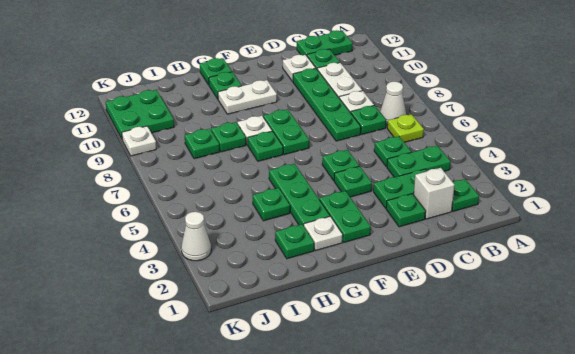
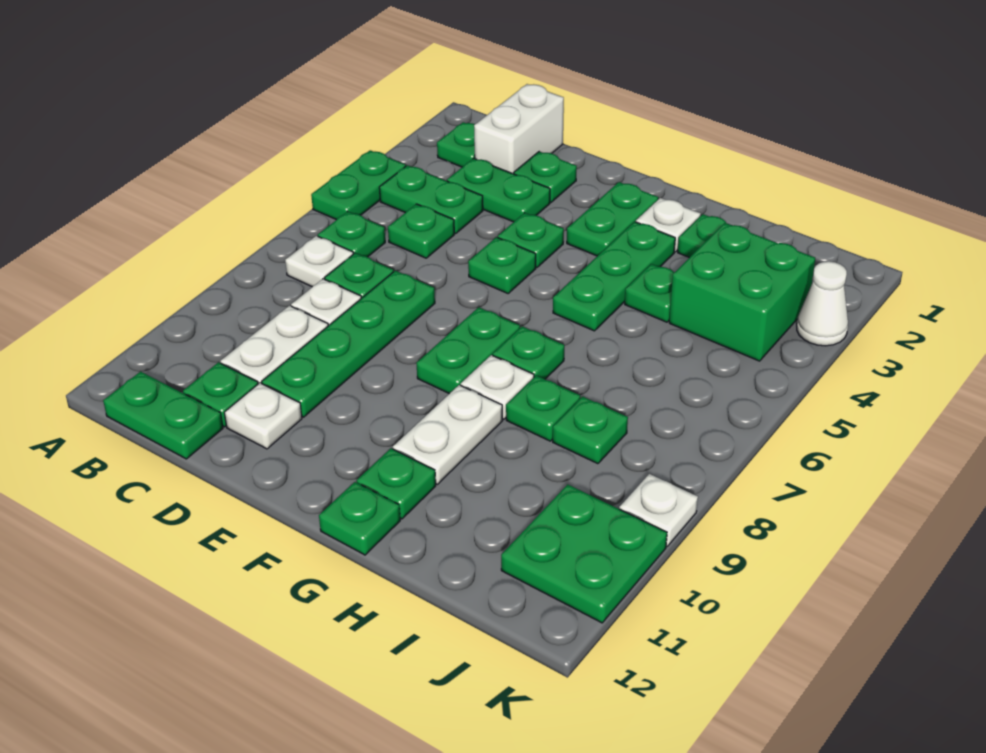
none -> green 1x2 plate [311,150,406,220]
lime 1x1 plate [387,114,424,142] -> green 1x1 plate [318,211,385,257]
white 1x1 cone [380,82,406,125] -> white 1x1 plate [285,236,353,287]
white 1x1 brick [414,168,454,219] -> white 1x2 brick [474,84,564,174]
white 1x2 plate [218,80,277,114] -> white 1x2 plate turned to [393,385,502,484]
none -> green 2x2 brick [669,223,815,361]

